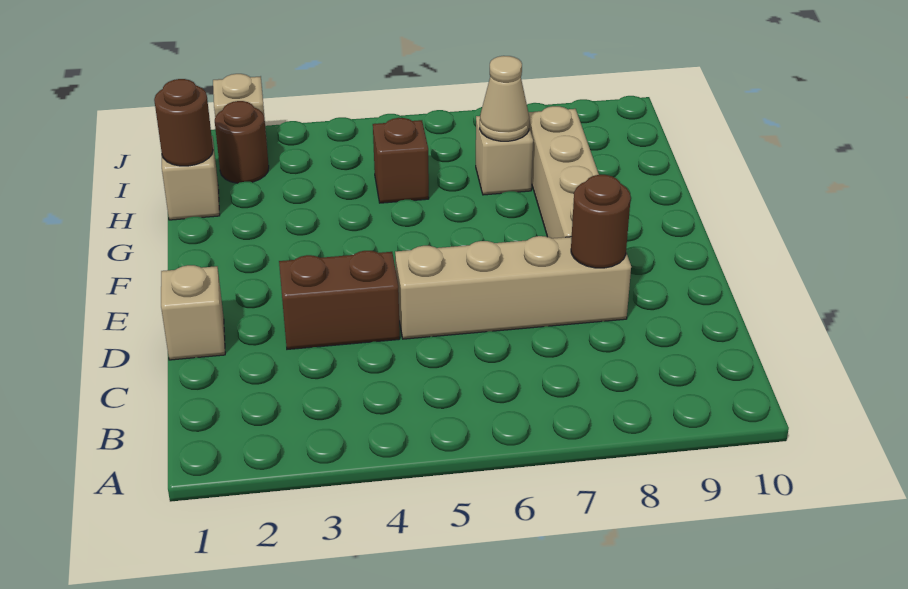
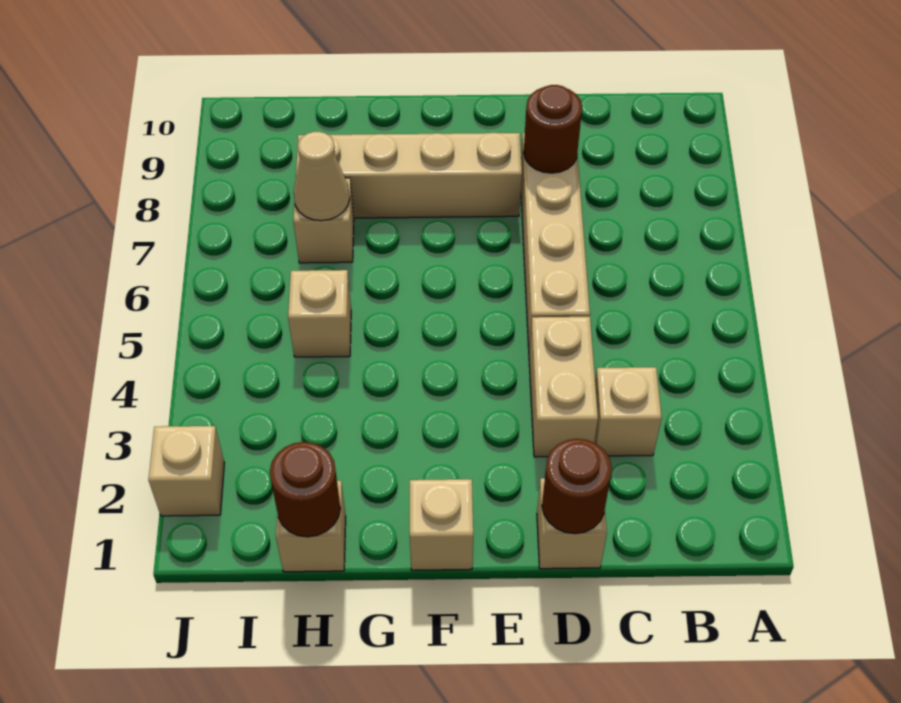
none -> tan 1x1 brick [594,367,662,456]
brown 1x2 brick [279,251,400,349] -> tan 1x2 brick [529,317,598,457]
none -> tan 1x1 brick [410,479,473,570]
brown 1x1 brick [373,118,429,203] -> tan 1x1 brick [288,270,351,357]
brown 1x1 round brick [215,101,269,183] -> brown 1x1 round brick moved to [542,439,612,534]

